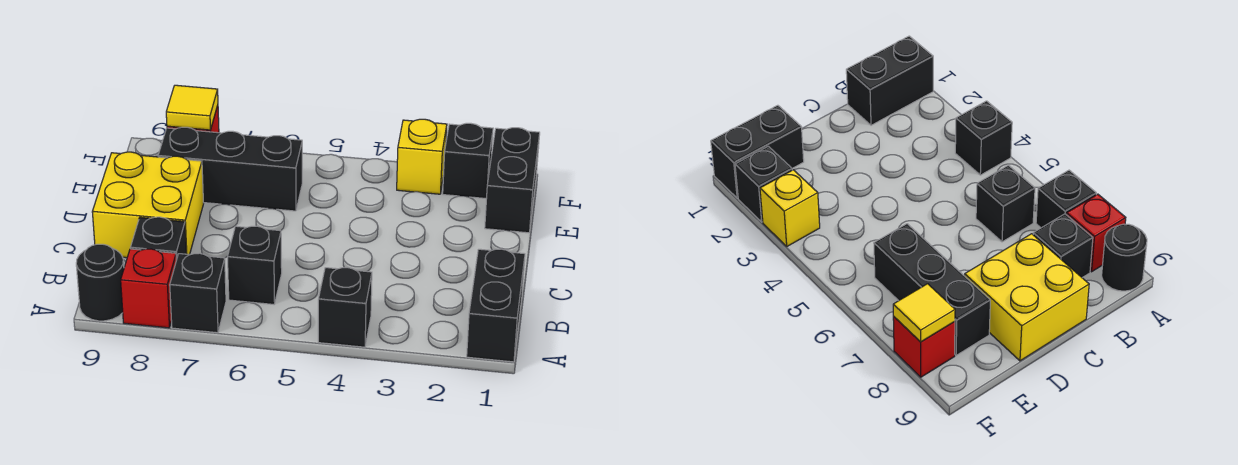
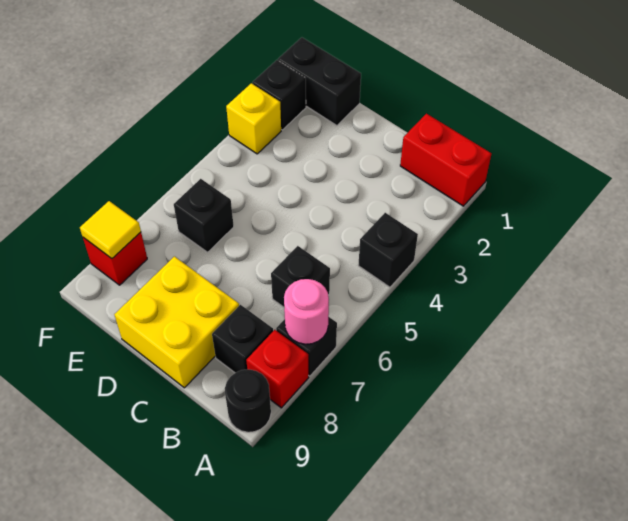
black 1x2 brick [467,249,525,362] -> red 1x2 brick [400,114,492,206]
none -> pink 1x1 round brick [284,279,329,344]
black 1x3 brick [158,127,302,211] -> black 1x1 brick [174,179,234,252]

